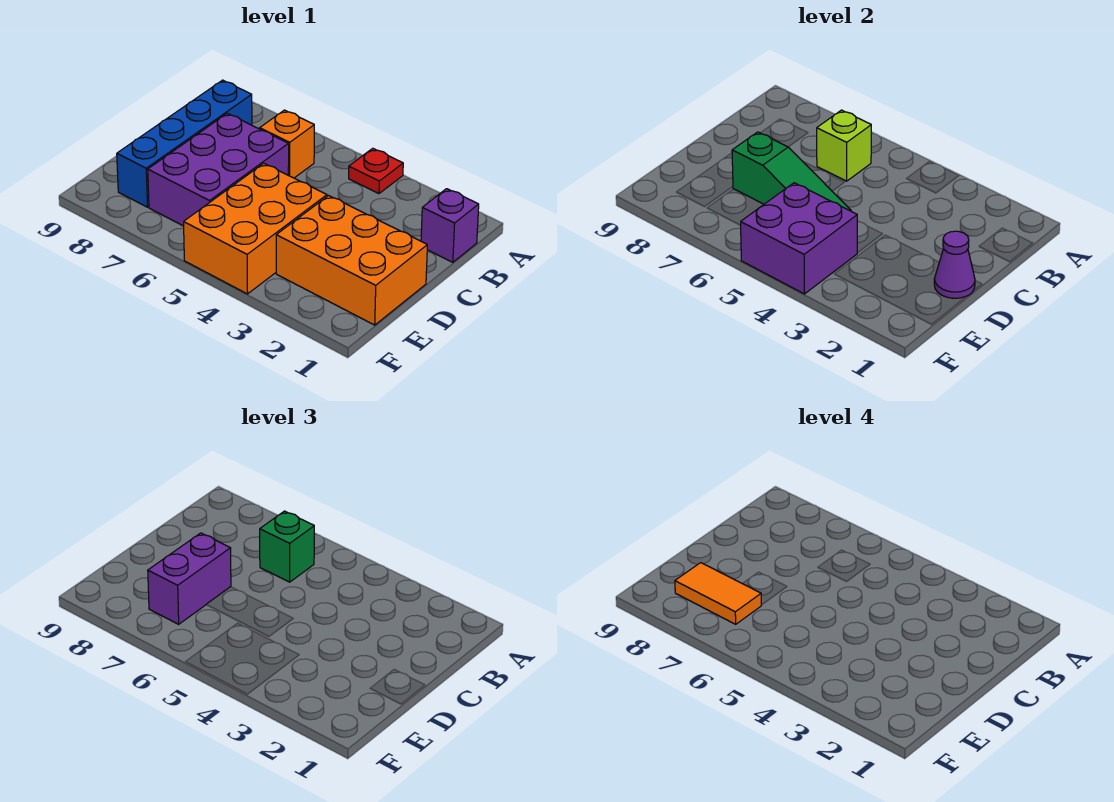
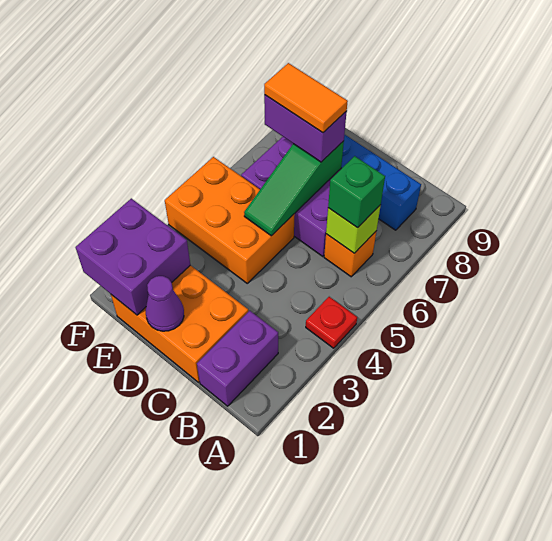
purple 1x1 brick [421,189,479,262] -> purple 1x2 brick [197,311,278,406]
orange 2x3 brick [276,196,427,325] -> orange 2x3 brick turned to [111,265,248,382]
purple 2x2 brick [740,183,857,294] -> purple 2x2 brick moved to [76,198,190,315]
orange 1x2 tile [675,563,761,624] -> orange 1x2 tile turned to [264,63,348,133]

